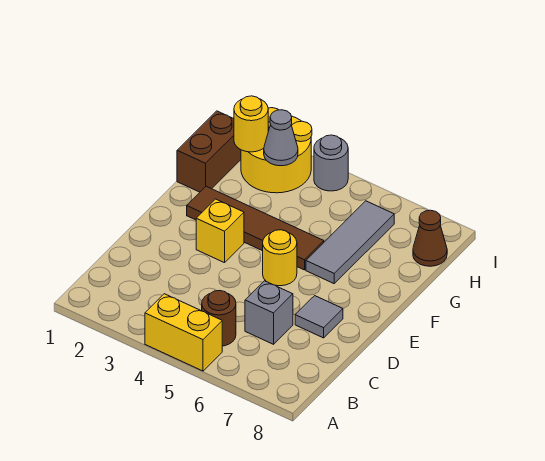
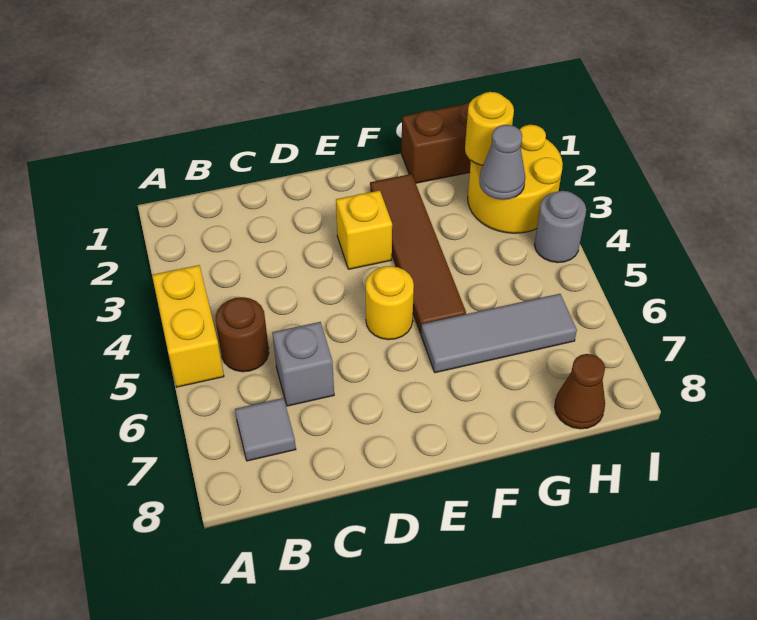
grey 1x1 tile [295,296,343,338] -> grey 1x1 tile moved to [235,398,296,461]

